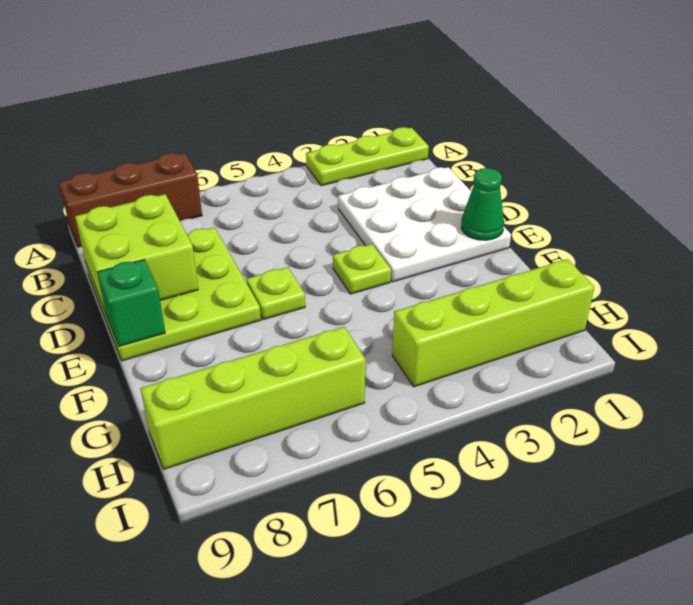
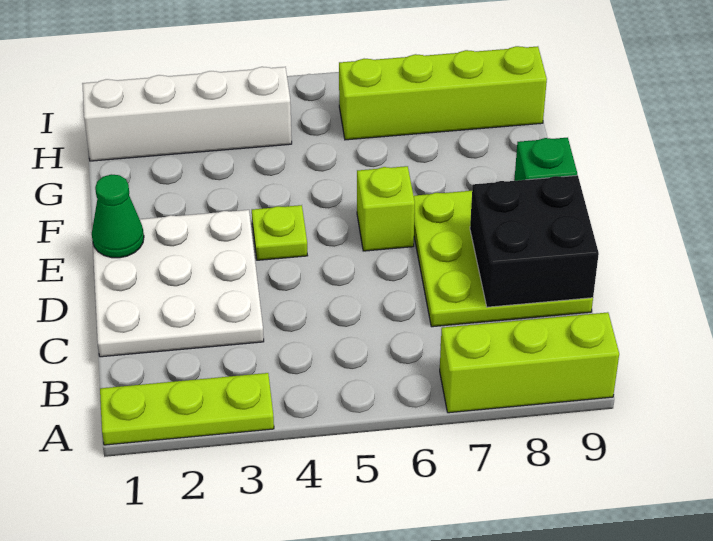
brown 1x3 brick [59,153,202,247] -> lime 1x3 brick [440,312,619,413]
lime 2x2 brick [75,194,198,313] -> black 2x2 brick [470,175,599,307]
lime 1x1 plate [247,267,305,320] -> lime 1x1 brick [357,166,415,251]
lime 1x4 brick [392,259,594,387] -> white 1x4 brick [82,67,292,161]

